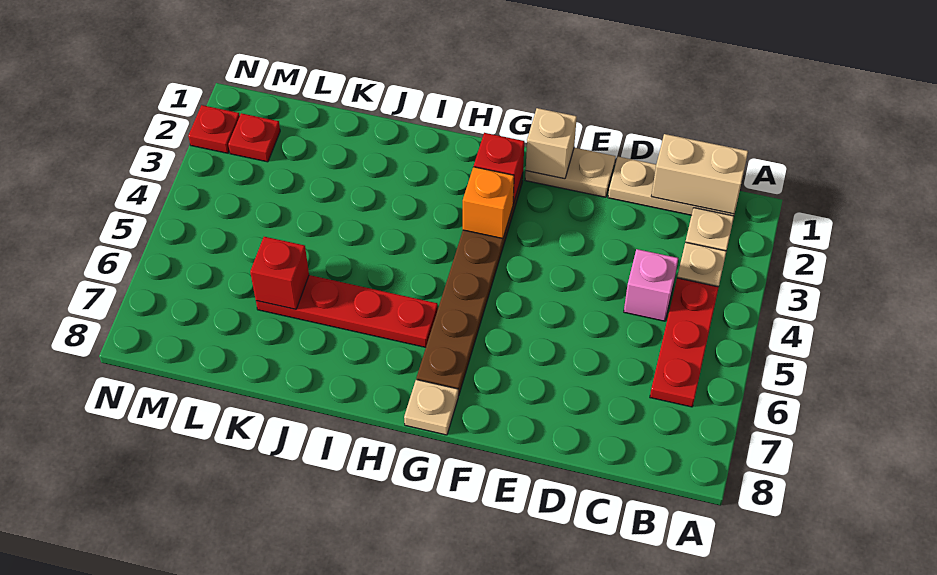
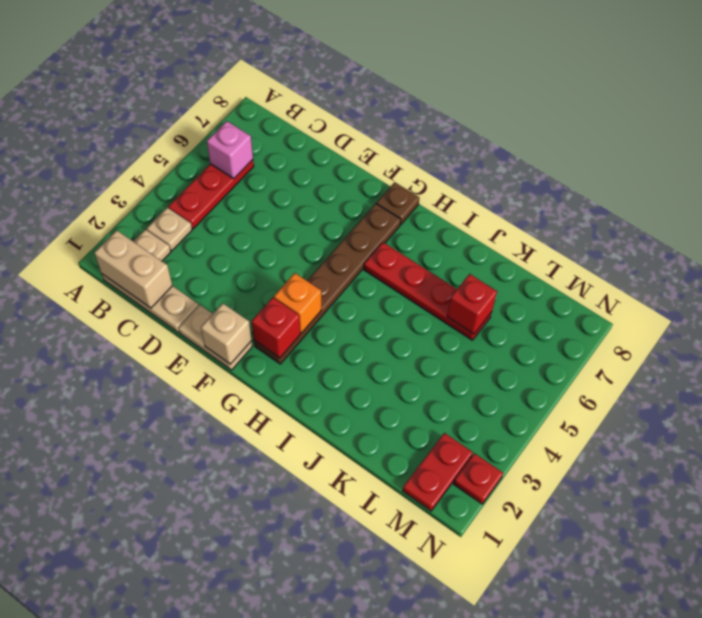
pink 1x1 brick [624,249,678,321] -> pink 1x1 brick moved to [207,121,253,179]
tan 1x1 plate [404,379,458,435] -> brown 1x1 plate [376,182,419,225]
red 1x1 plate [228,113,280,162] -> red 1x2 plate [403,433,473,511]

